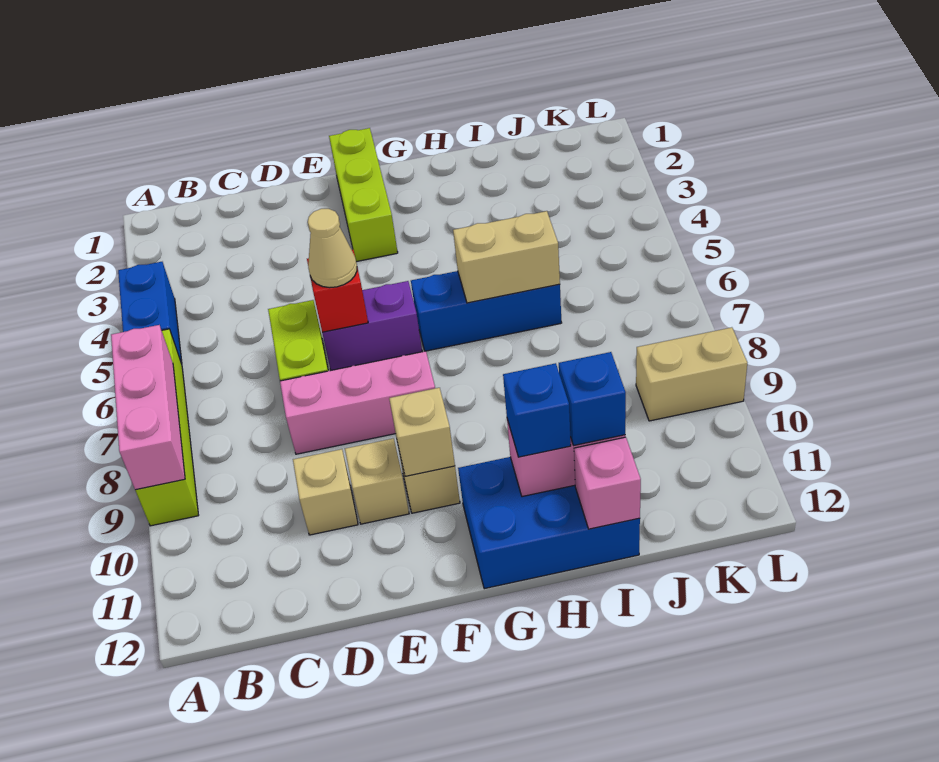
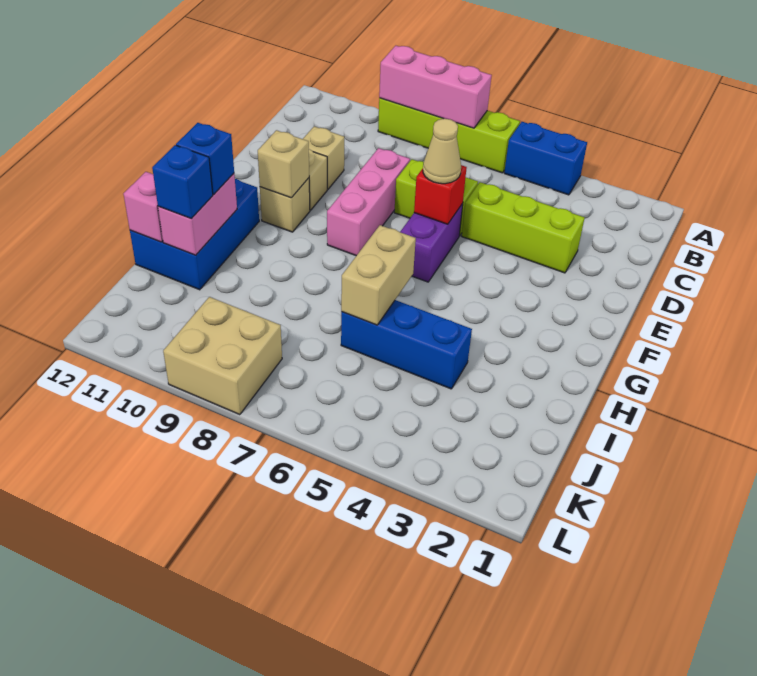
lime 1x3 brick [329,128,398,262] -> lime 1x3 brick moved to [462,182,585,273]
blue 1x3 brick [411,271,562,351] -> blue 1x3 brick turned to [341,300,472,389]
tan 1x2 brick [636,327,747,421] -> tan 2x2 brick [163,297,282,415]

